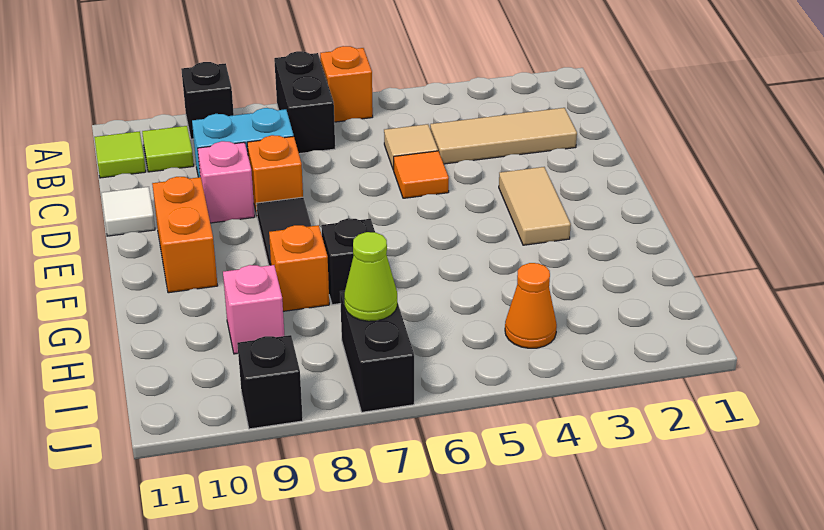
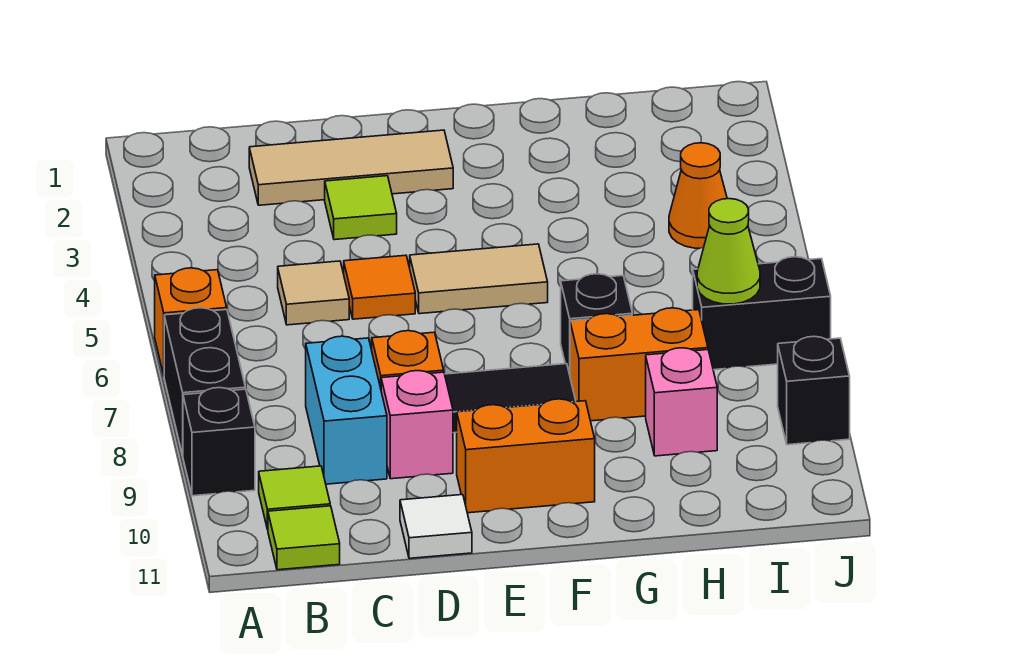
black 1x2 brick [274,51,335,154] -> black 1x2 brick turned to [164,308,245,455]
tan 1x3 tile [430,108,577,164] -> tan 1x3 tile turned to [249,130,453,205]
none -> lime 1x1 tile [325,176,397,240]
tan 1x2 tile [499,167,571,245] -> tan 1x2 tile moved to [410,244,548,314]
orange 1x1 brick [269,225,329,311] -> orange 1x2 brick [570,308,708,421]

